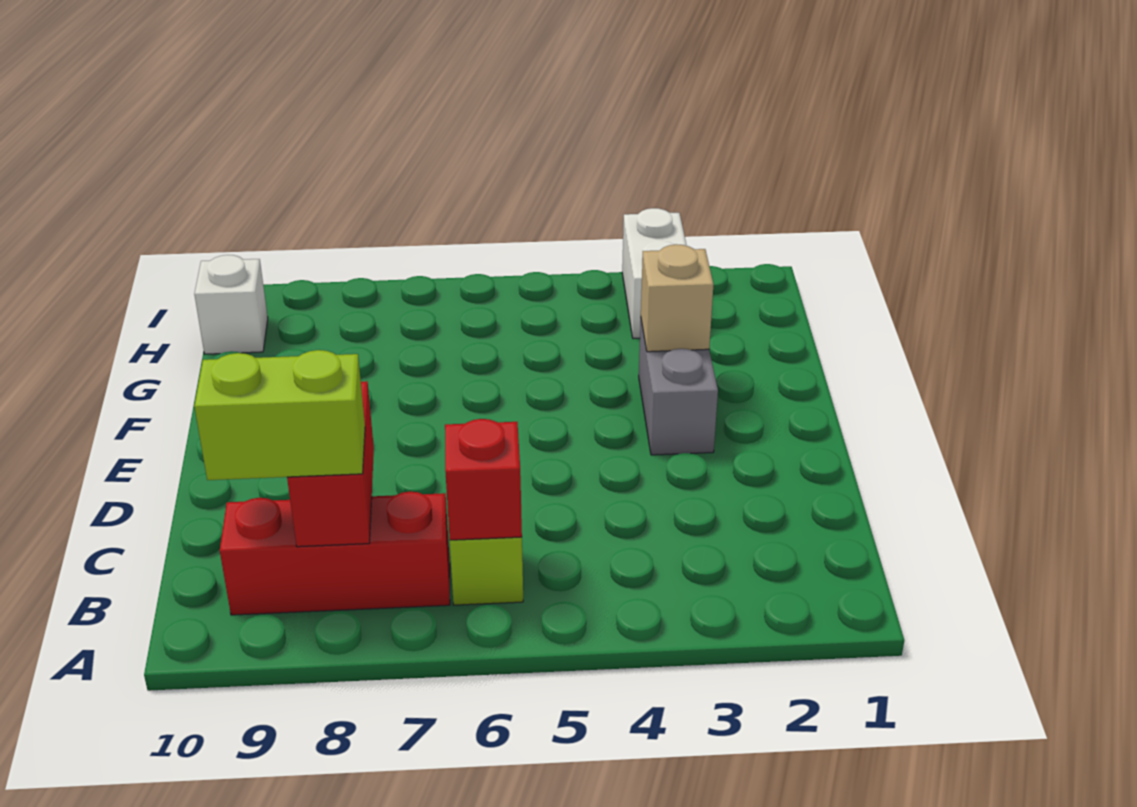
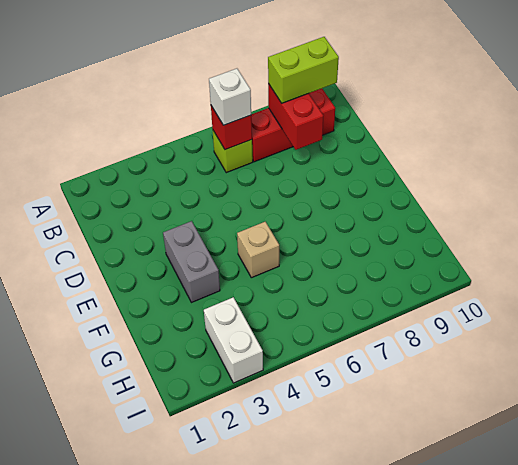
tan 1x1 brick [641,244,714,352] -> tan 1x1 brick moved to [237,222,279,278]
white 1x1 brick [194,255,268,354] -> white 1x1 brick moved to [209,69,251,125]

